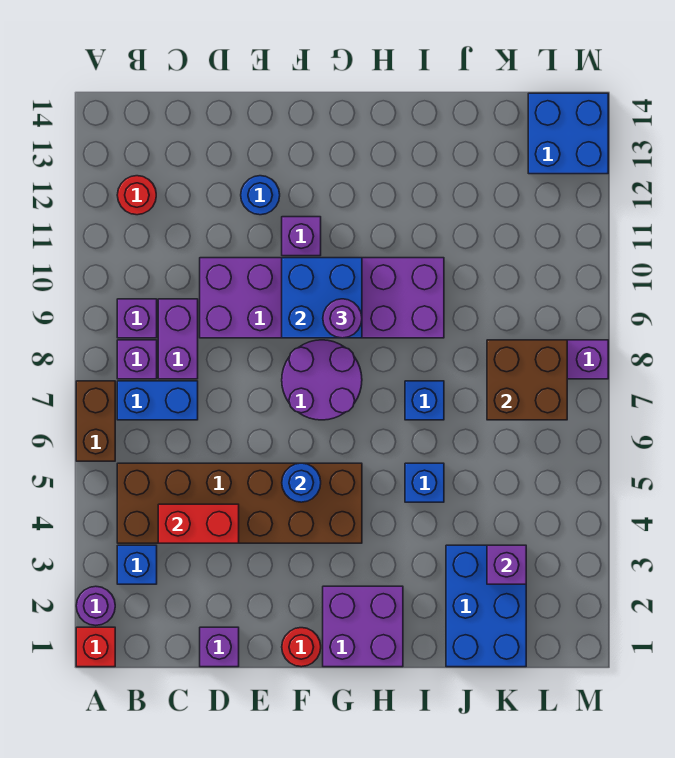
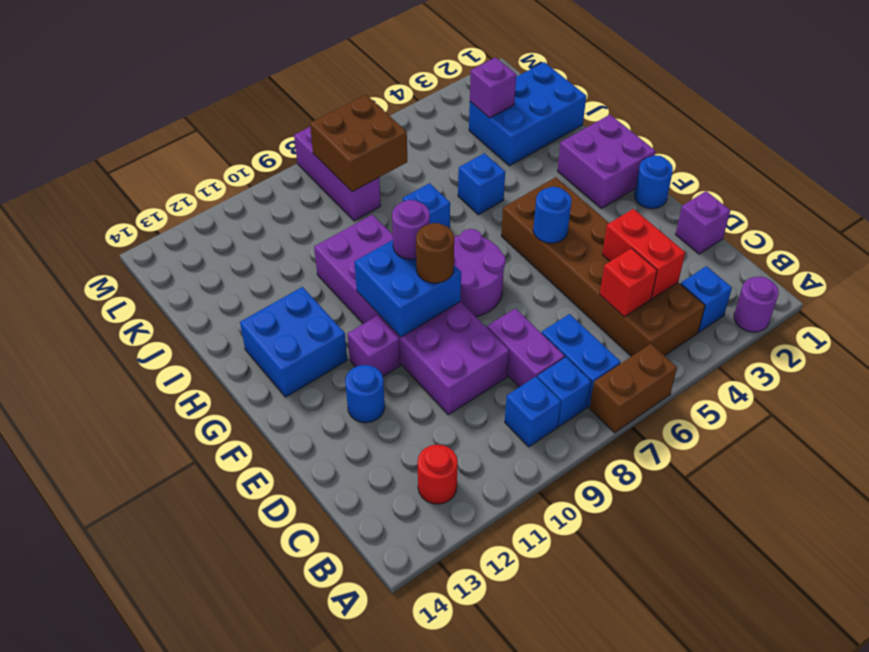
red 1x1 brick [76,627,115,667] -> red 1x1 brick moved to [600,248,657,317]
purple 1x1 brick [117,340,157,379] -> blue 1x1 brick [537,357,591,427]
purple 1x1 brick [117,299,157,338] -> blue 1x1 brick [505,377,561,447]
purple 1x2 brick [158,299,198,379] -> purple 1x2 brick turned to [487,308,565,387]
red 1x1 round brick [282,628,321,667] -> blue 1x1 round brick [635,155,673,209]
none -> brown 1x1 round brick [416,223,454,283]
blue 2x2 brick [528,93,608,174] -> blue 2x2 brick moved to [240,287,347,397]

